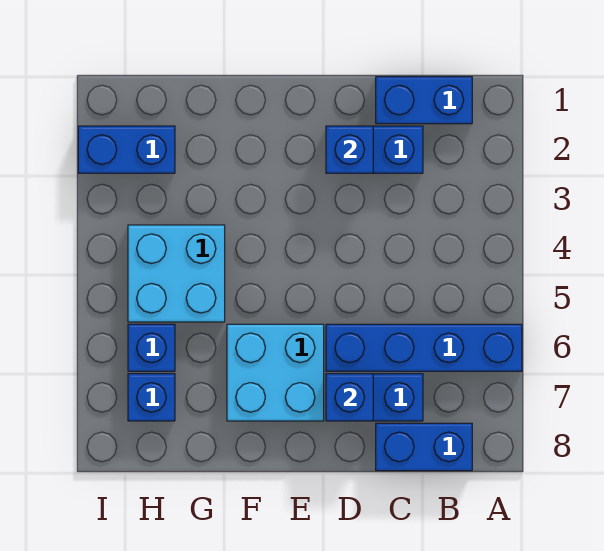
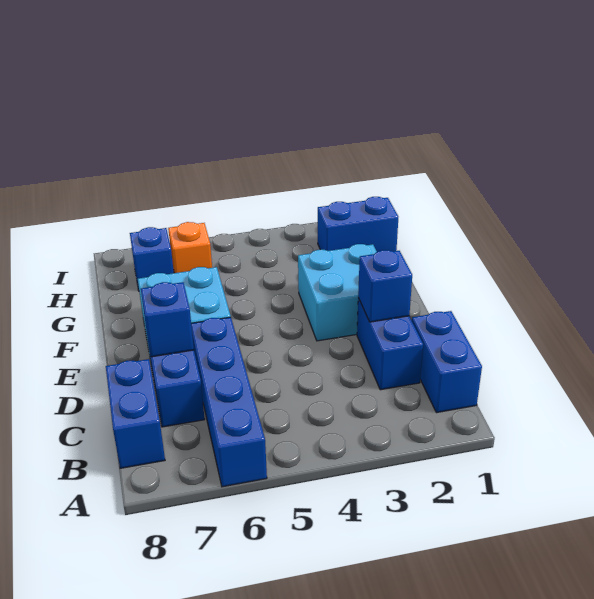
cyan 2x2 brick [128,225,225,322] -> cyan 2x2 brick moved to [298,244,377,341]
blue 1x2 brick [78,126,175,173] -> blue 1x2 brick turned to [318,197,398,252]
blue 1x1 brick [128,324,175,371] -> orange 1x1 brick [168,222,212,273]

